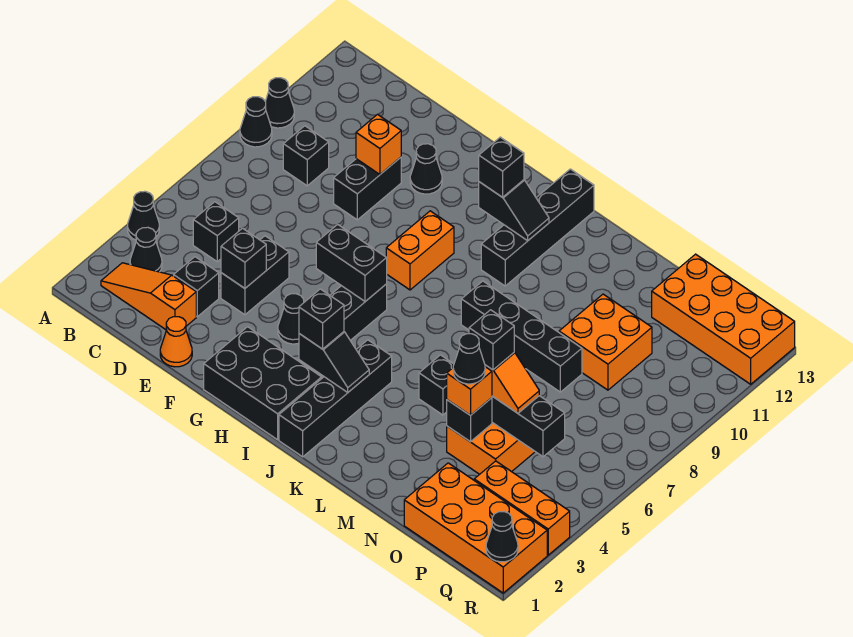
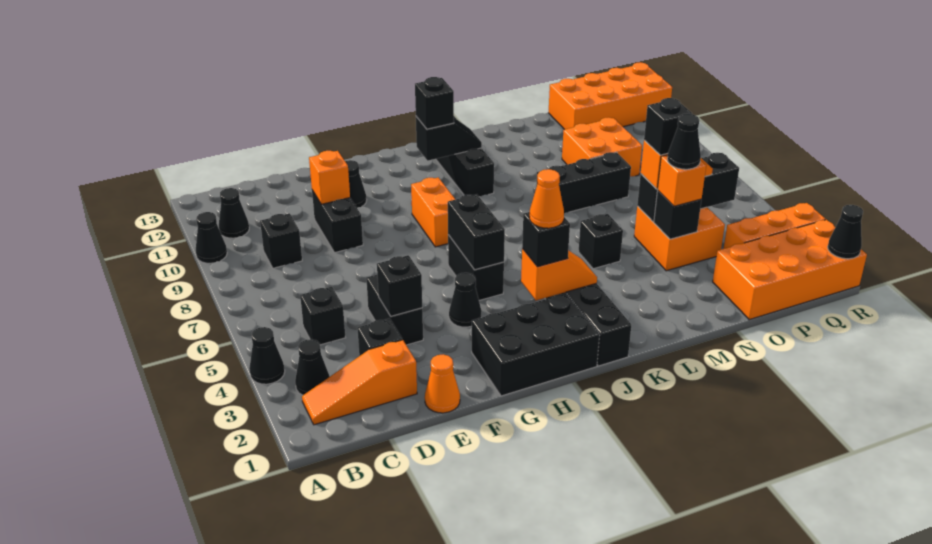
black 1x1 cone [240,97,272,147] -> black 1x1 cone moved to [219,188,249,238]
black 1x2 brick [316,224,387,301] -> black 1x2 brick turned to [448,194,505,270]
black 1x2 slope [299,332,369,392] -> orange 1x2 slope [521,249,597,300]
none -> orange 1x1 cone [529,169,564,228]
black 1x4 brick [461,281,582,392] -> black 1x3 brick [536,152,631,213]

